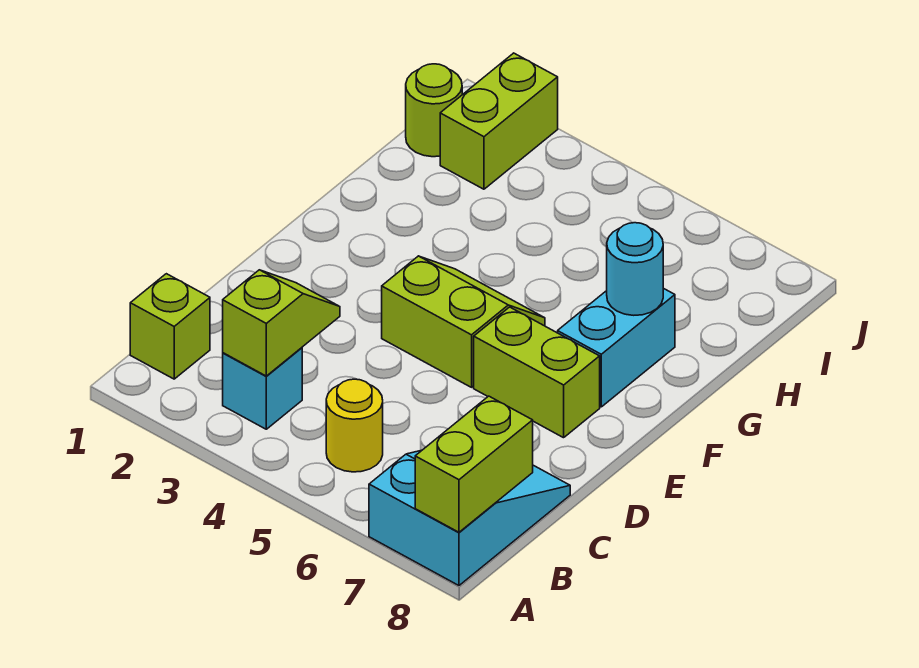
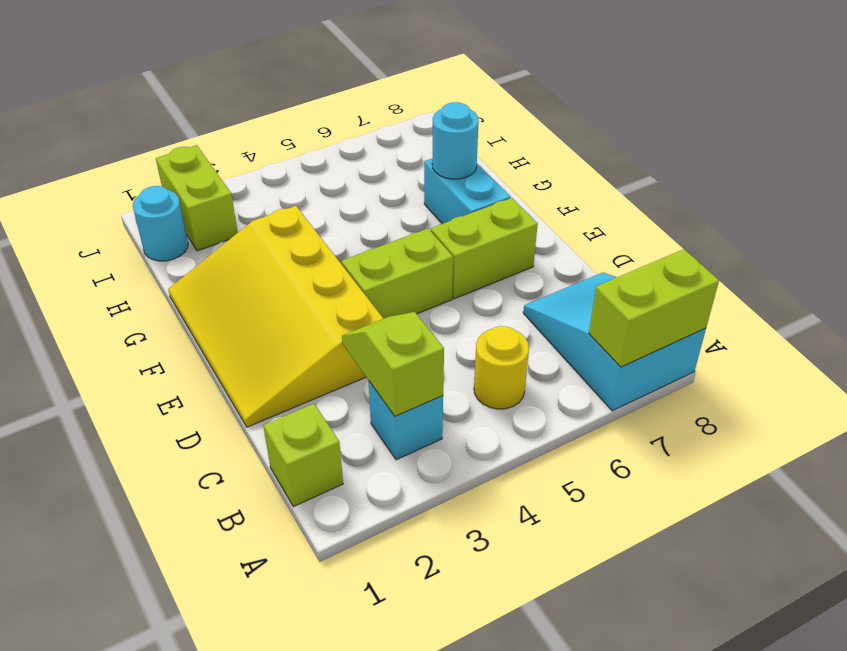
lime 1x2 brick [415,396,533,532] -> lime 1x2 brick turned to [589,249,719,367]
none -> yellow 3x4 slope [168,206,383,427]
lime 1x1 round brick [406,64,462,157] -> cyan 1x1 round brick [133,186,188,261]

